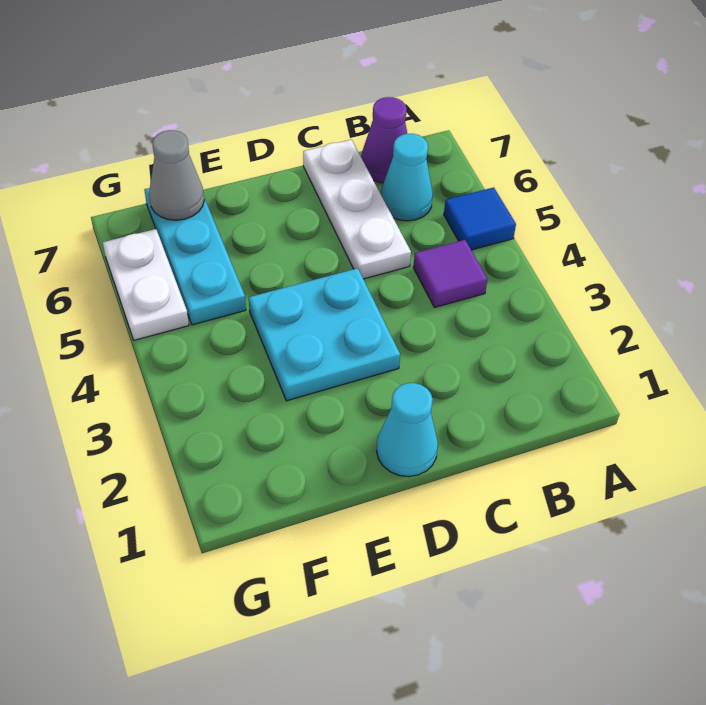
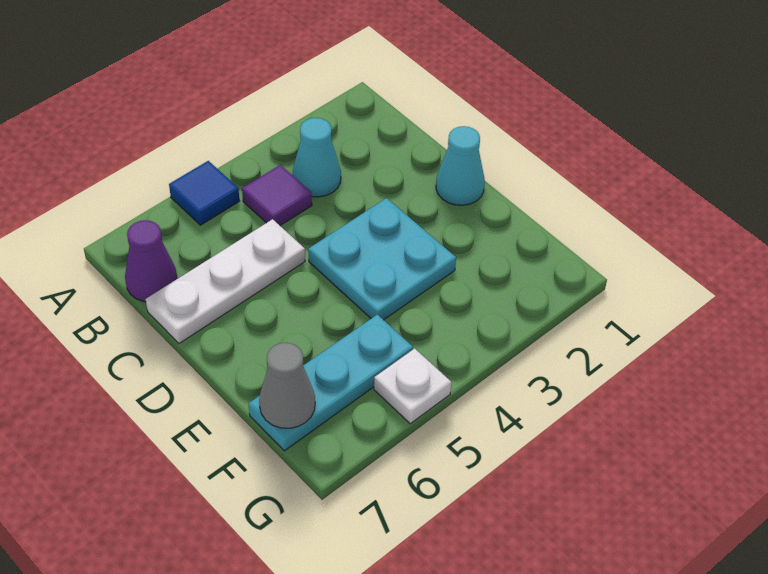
cyan 1x1 cone [381,134,433,221] -> cyan 1x1 cone moved to [293,118,341,197]
white 1x2 plate [103,229,189,340] -> white 1x1 plate [374,348,451,424]

